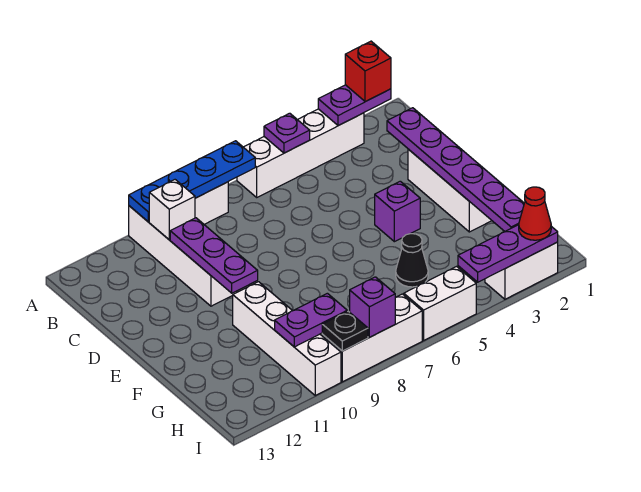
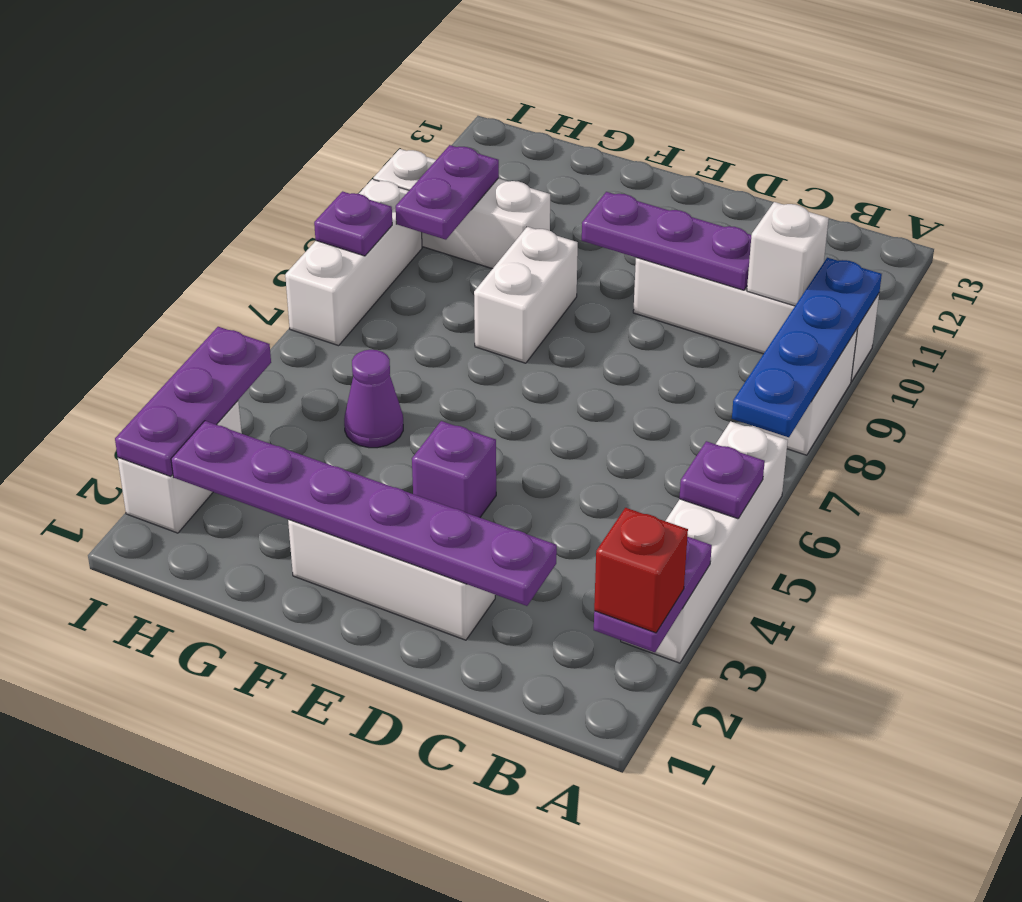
white 1x4 brick [233,282,341,395] -> white 1x3 brick [373,149,550,269]
black 1x1 cone [396,234,428,287] -> purple 1x1 cone [344,350,403,448]
red 1x1 cone [519,187,551,240] -> none
white 1x2 brick [404,267,476,340] -> white 1x2 brick moved to [474,227,578,363]
purple 1x1 brick [350,277,395,337] -> purple 1x1 plate [314,191,392,256]
black 1x1 plate [322,311,368,351] -> none

